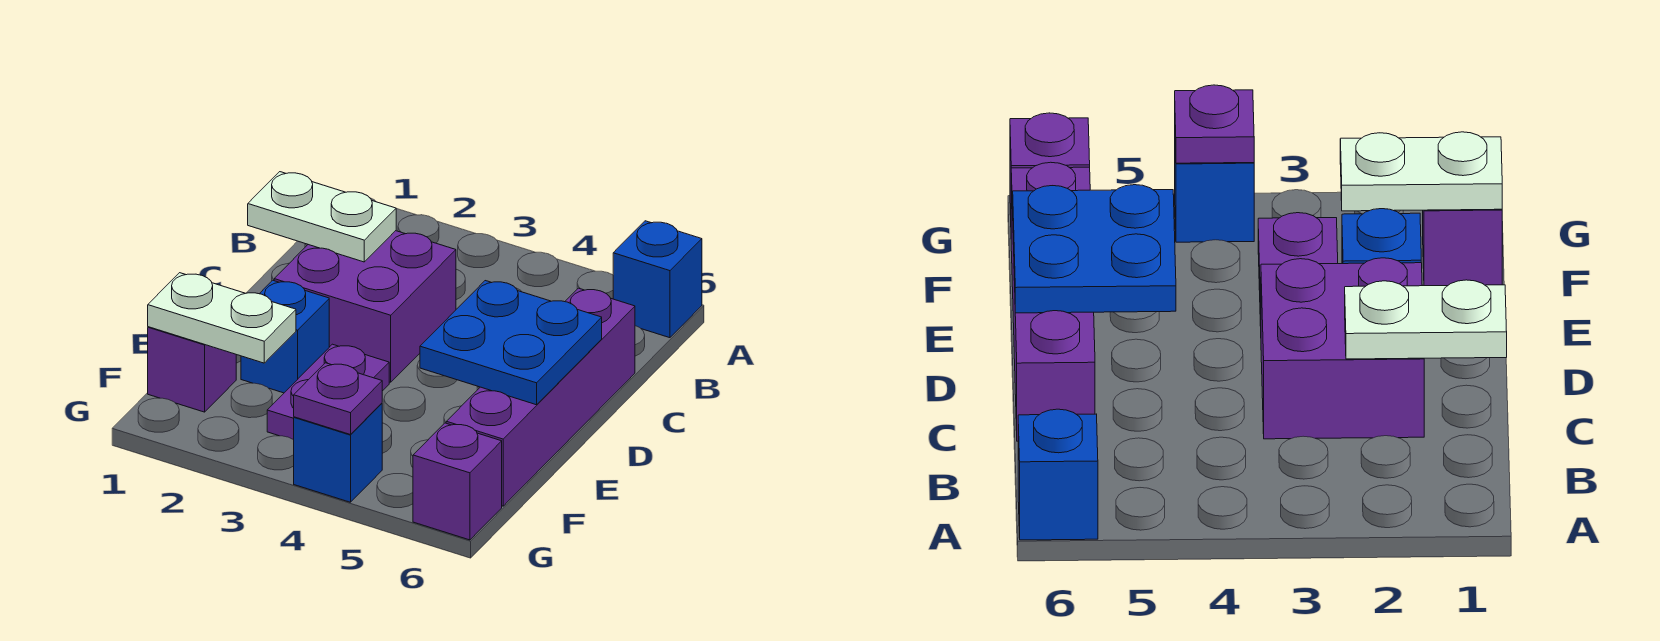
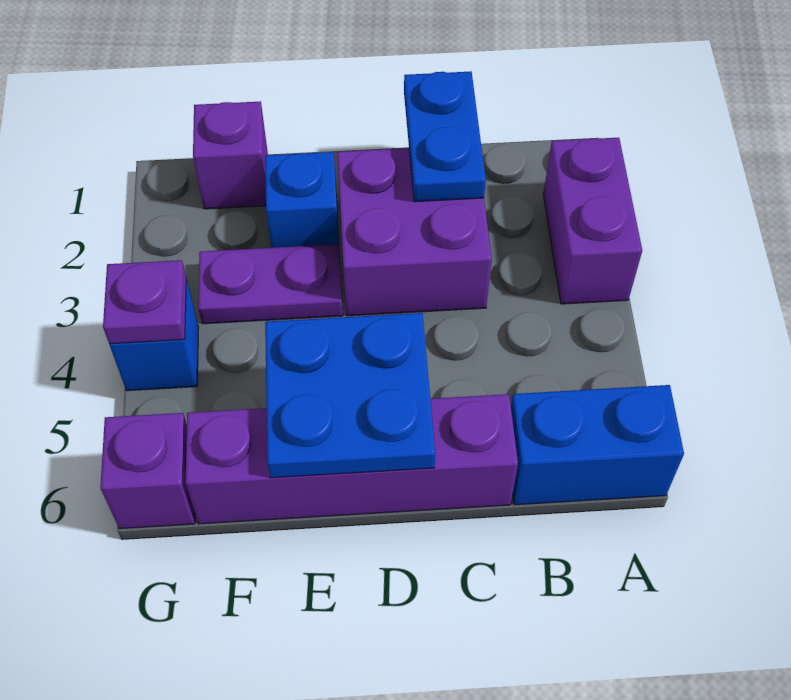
none -> purple 1x2 brick [543,138,642,304]
blue 1x1 brick [613,221,702,338] -> blue 1x2 brick [511,385,684,505]
white 1x2 plate [248,172,396,262] -> blue 1x2 plate [404,72,486,202]
white 1x2 plate [148,273,296,363] -> none

